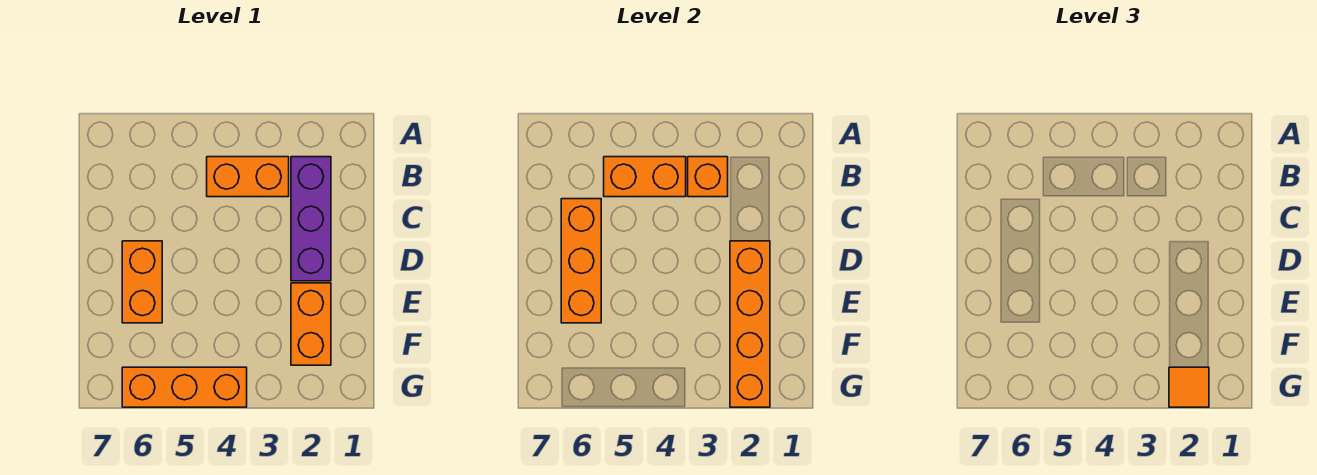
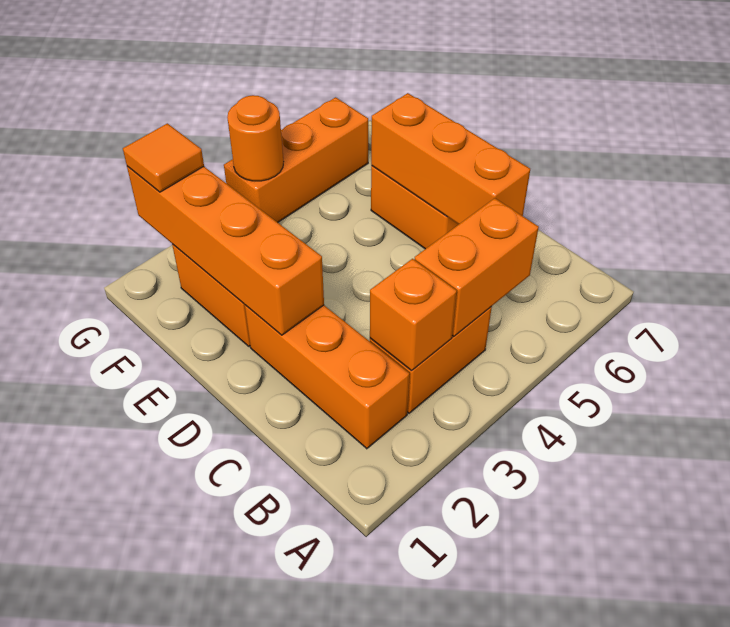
purple 1x3 brick [291,157,331,281] -> orange 1x3 brick [245,305,409,449]
none -> orange 1x1 round brick [227,95,283,181]

